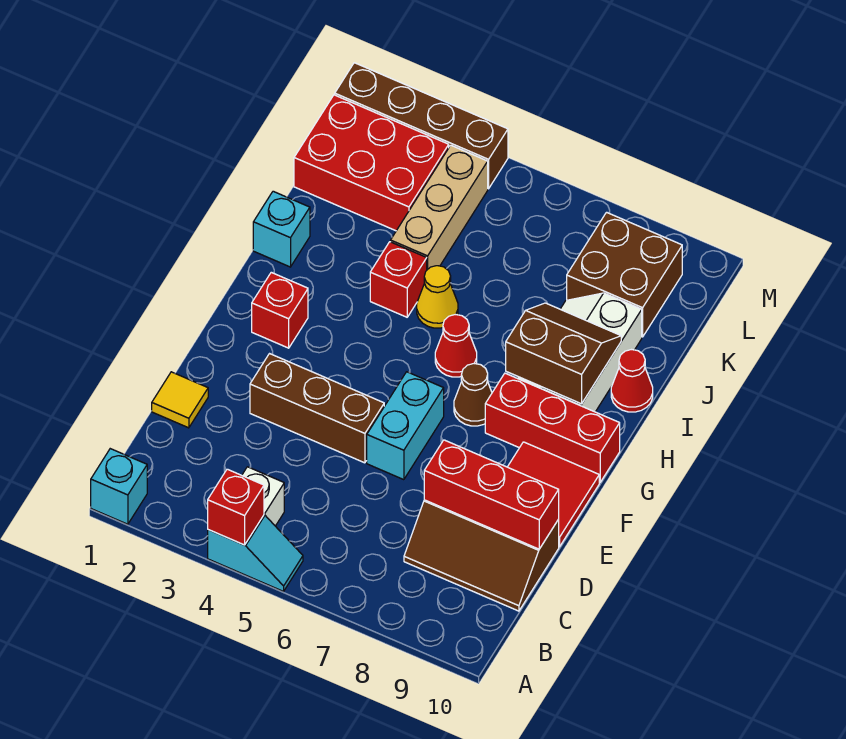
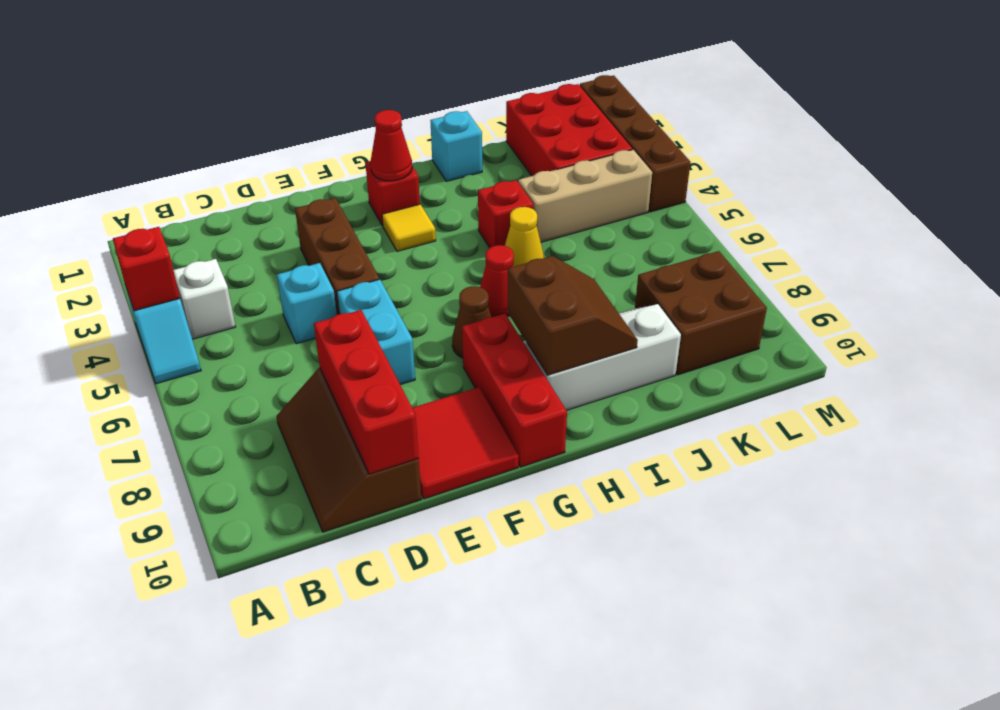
cyan 1x1 brick [91,449,147,524] -> cyan 1x1 brick moved to [277,263,337,344]
yellow 1x1 tile [152,372,208,428] -> yellow 1x1 tile moved to [382,204,436,251]
cyan 1x2 brick [367,372,444,480] -> cyan 1x2 brick turned to [337,279,415,385]
red 1x1 cone [611,350,653,412] -> red 1x1 cone moved to [370,110,412,181]

